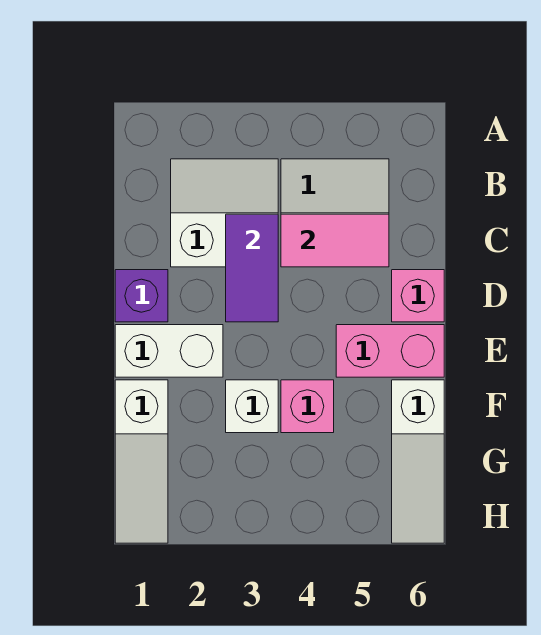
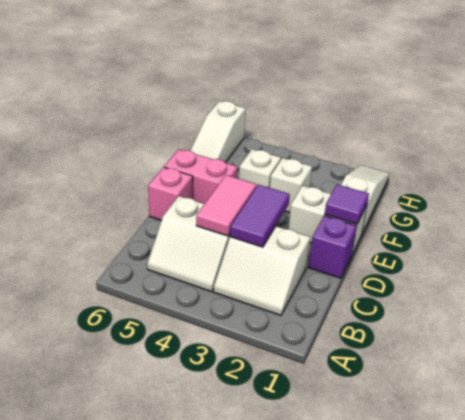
pink 1x2 tile [281,214,389,267] -> pink 1x2 tile turned to [196,175,257,236]
none -> purple 1x1 tile [325,184,369,224]
pink 1x1 brick [281,380,334,433] -> white 1x1 brick [239,149,281,188]
white 1x3 slope [392,380,444,543] -> white 1x3 slope turned to [190,101,246,163]

